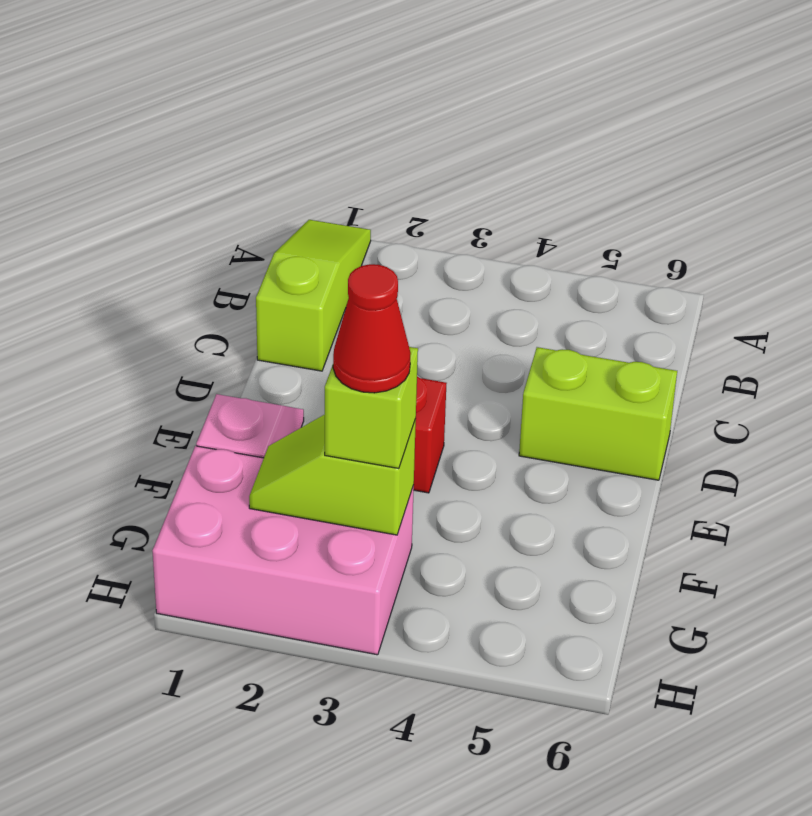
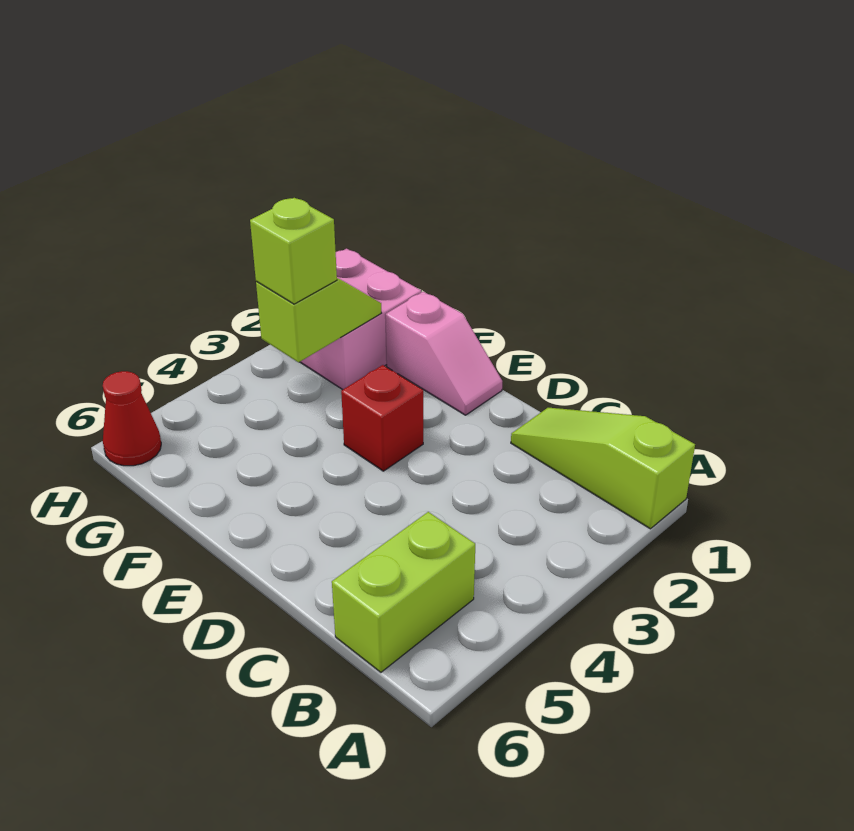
lime 1x3 slope [256,220,371,371] -> lime 1x3 slope turned to [511,408,695,529]
lime 1x2 brick [519,347,677,480] -> lime 1x2 brick moved to [332,512,475,672]
pink 2x3 brick [152,446,414,655] -> pink 2x2 brick [300,249,421,390]
red 1x1 cone [333,264,411,393] -> red 1x1 cone moved to [103,371,161,466]

